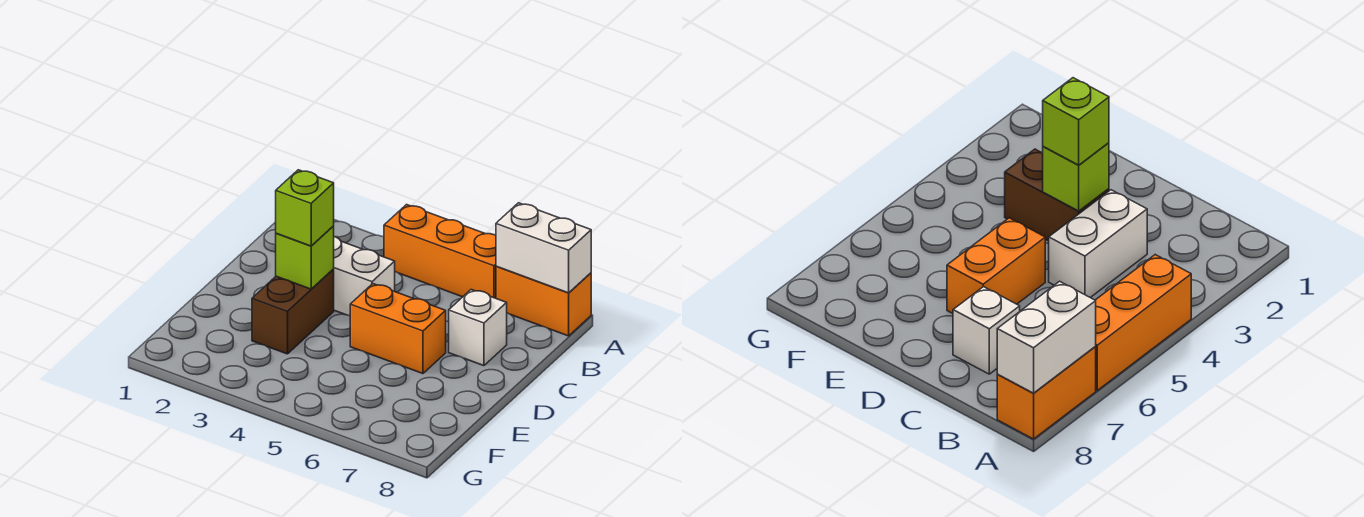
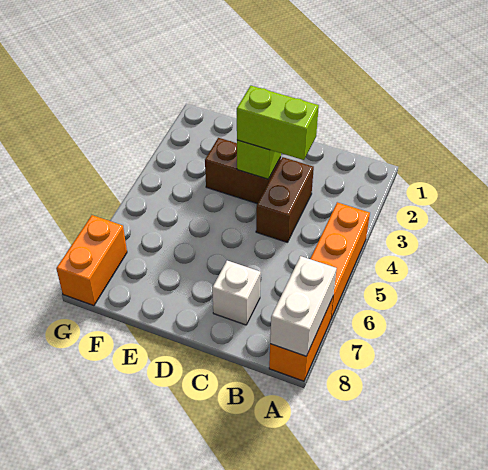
white 1x2 brick [334,237,395,316] -> brown 1x2 brick [256,157,314,242]
lime 1x1 brick [276,170,334,246] -> lime 1x2 brick [237,86,319,160]
orange 1x2 brick [350,284,446,374] -> orange 1x2 brick moved to [56,215,127,306]

